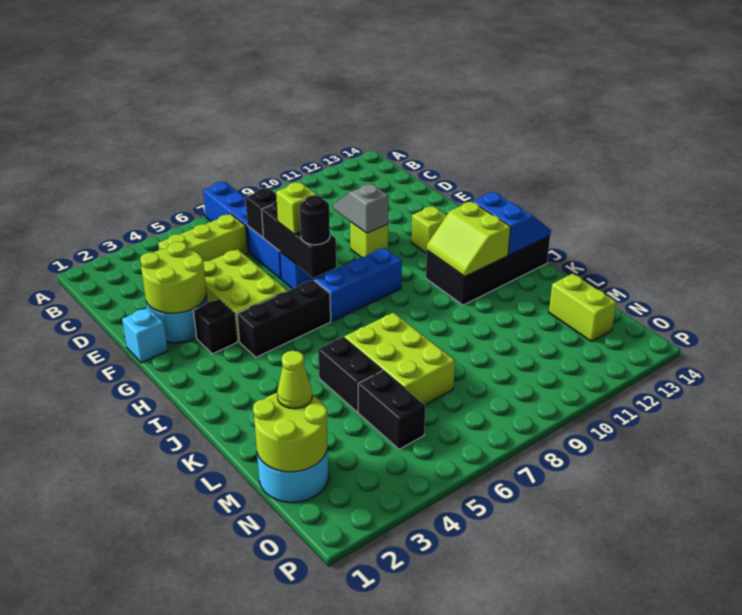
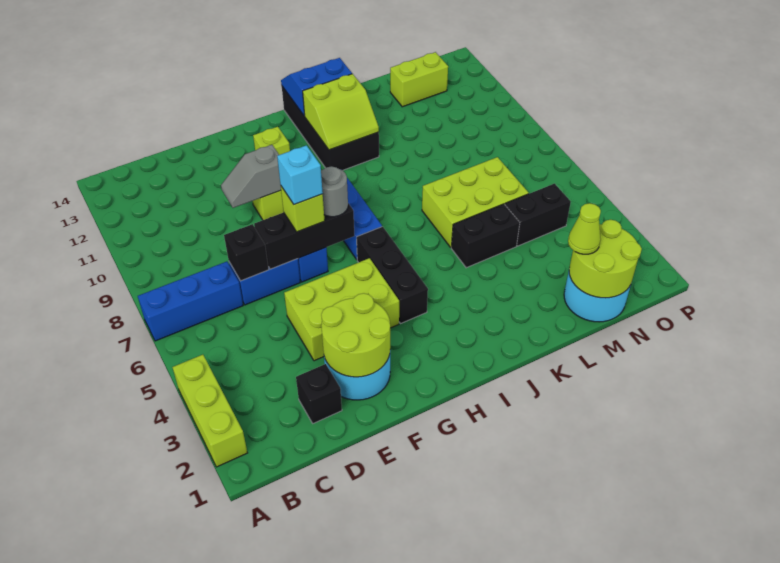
lime 1x3 brick [158,214,248,262] -> lime 1x3 brick moved to [172,355,247,467]
cyan 1x1 brick [122,307,168,363] -> cyan 1x1 brick moved to [277,145,323,204]
black 1x1 brick [193,299,237,354] -> black 1x1 brick moved to [296,364,342,423]
black 1x1 round brick [300,195,330,245] -> grey 1x1 round brick [321,166,348,217]

